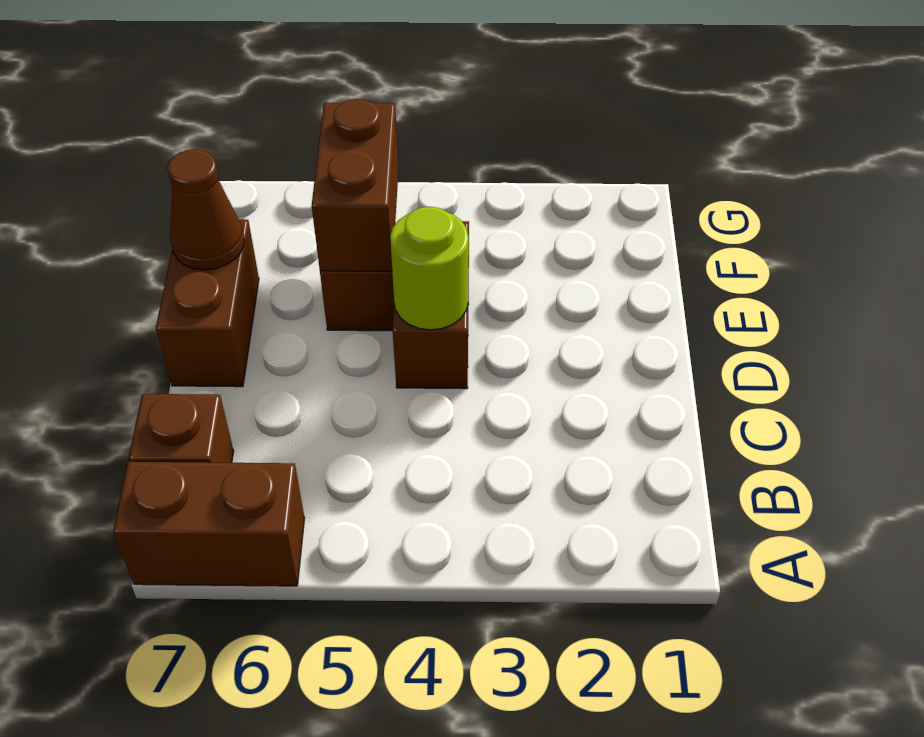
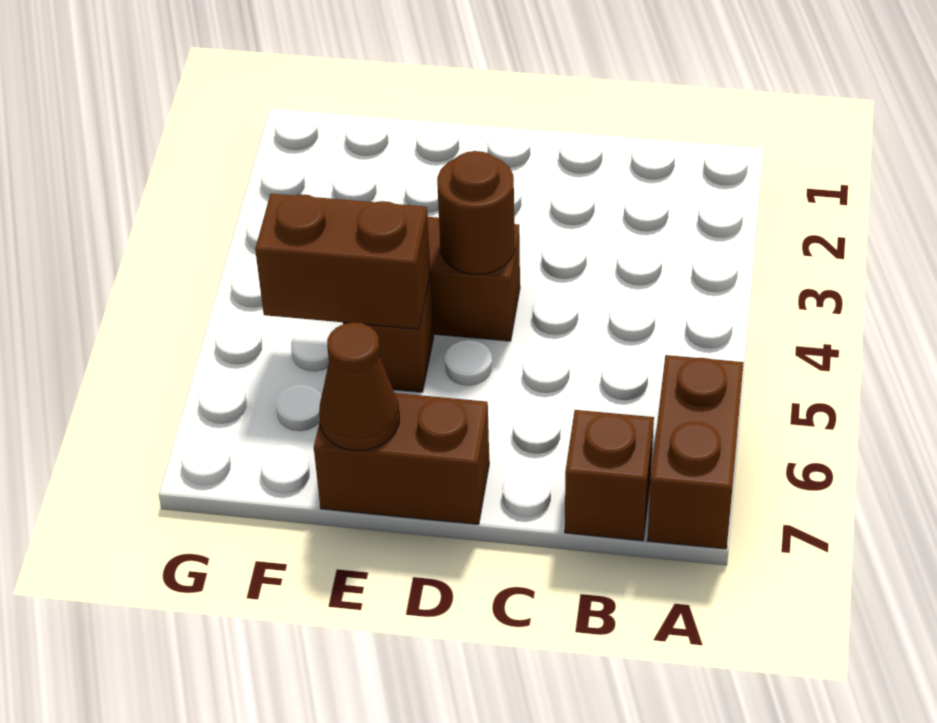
lime 1x1 round brick [390,207,469,330] -> brown 1x1 round brick [437,151,515,274]

